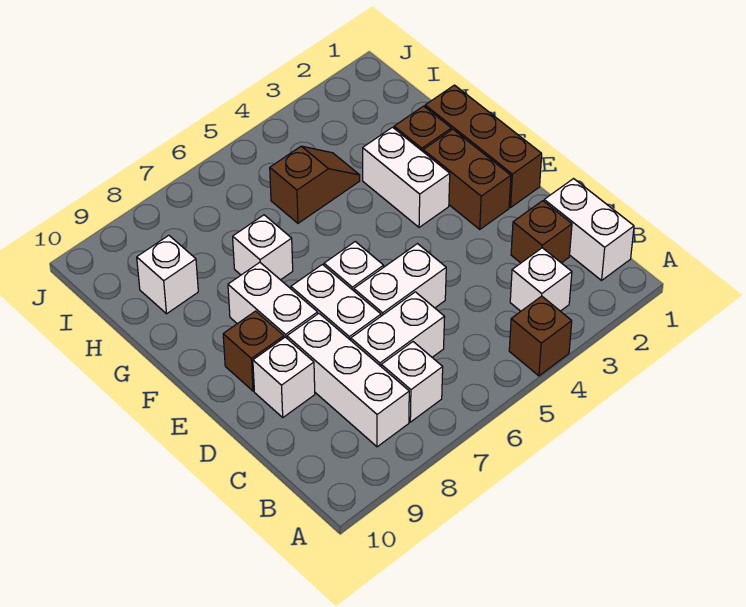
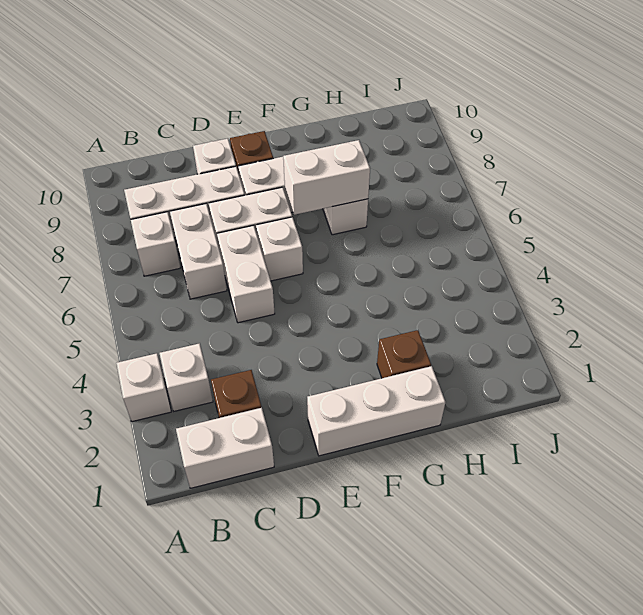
brown 1x1 brick [509,296,572,376] -> none
brown 1x3 brick [425,85,542,207] -> white 1x3 brick [307,366,445,456]
brown 1x2 brick [423,129,511,229] -> none
white 1x2 brick [363,127,450,227] -> white 1x2 brick moved to [283,140,370,215]
brown 1x2 slope [270,146,360,223] -> none
white 1x1 brick [137,235,198,314] -> white 1x1 brick moved to [116,353,171,422]

